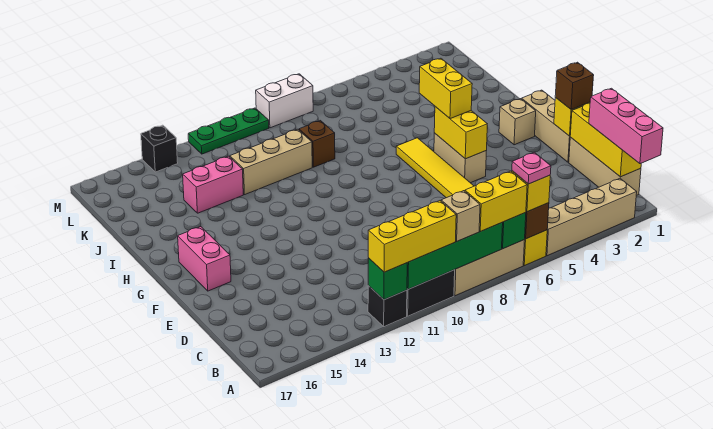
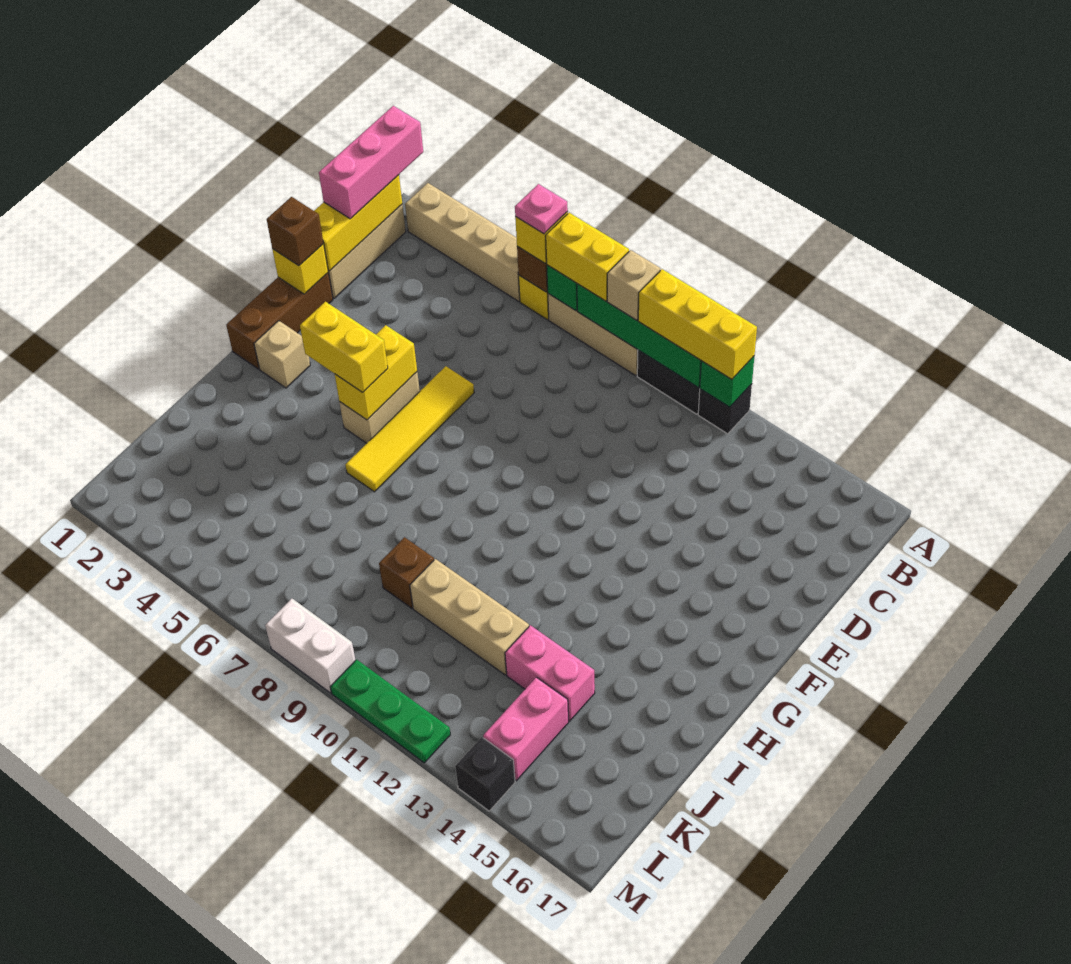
tan 1x3 brick [522,90,570,162] -> brown 1x3 brick [226,273,333,369]
pink 1x2 brick [178,227,231,291] -> pink 1x2 brick moved to [483,677,569,781]
yellow 1x2 brick [419,58,472,119] -> yellow 1x2 brick turned to [300,302,388,392]

